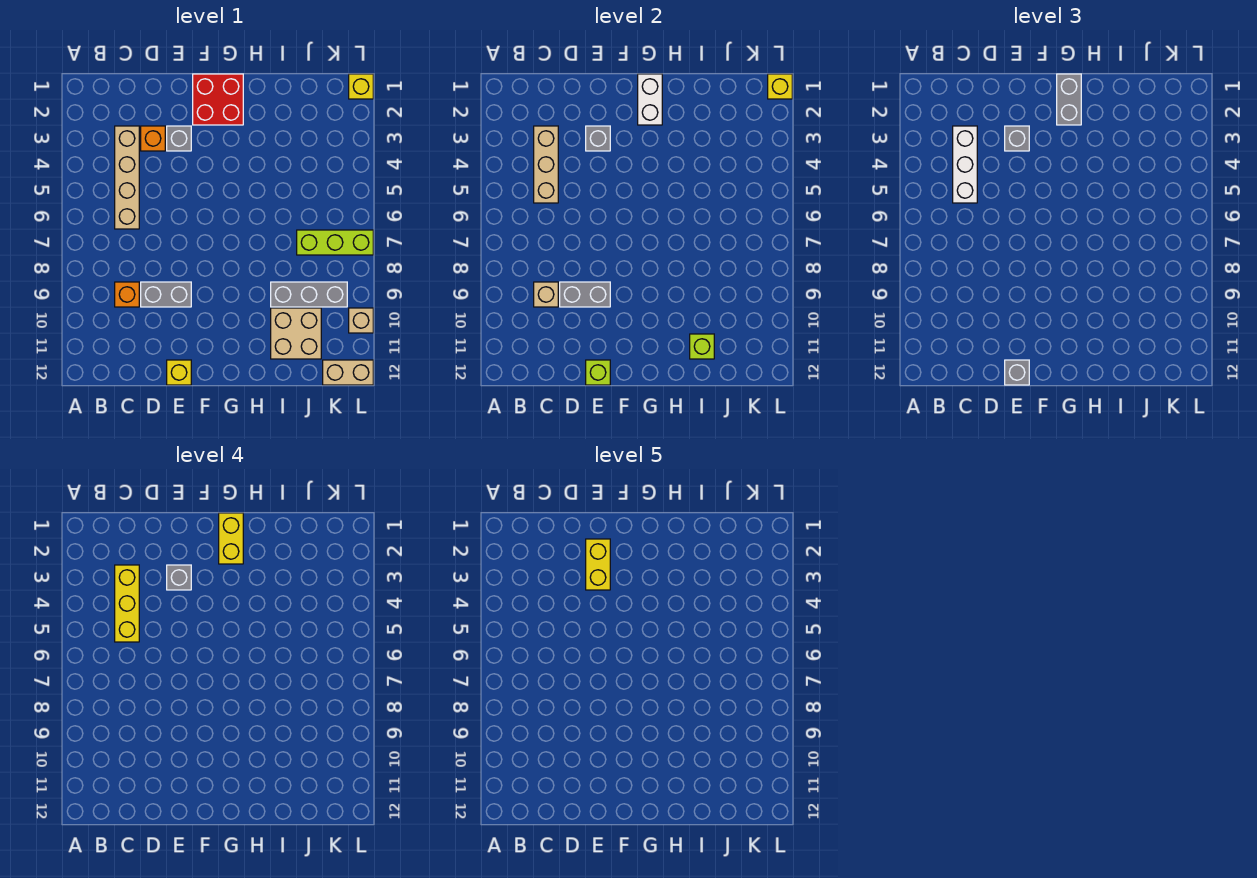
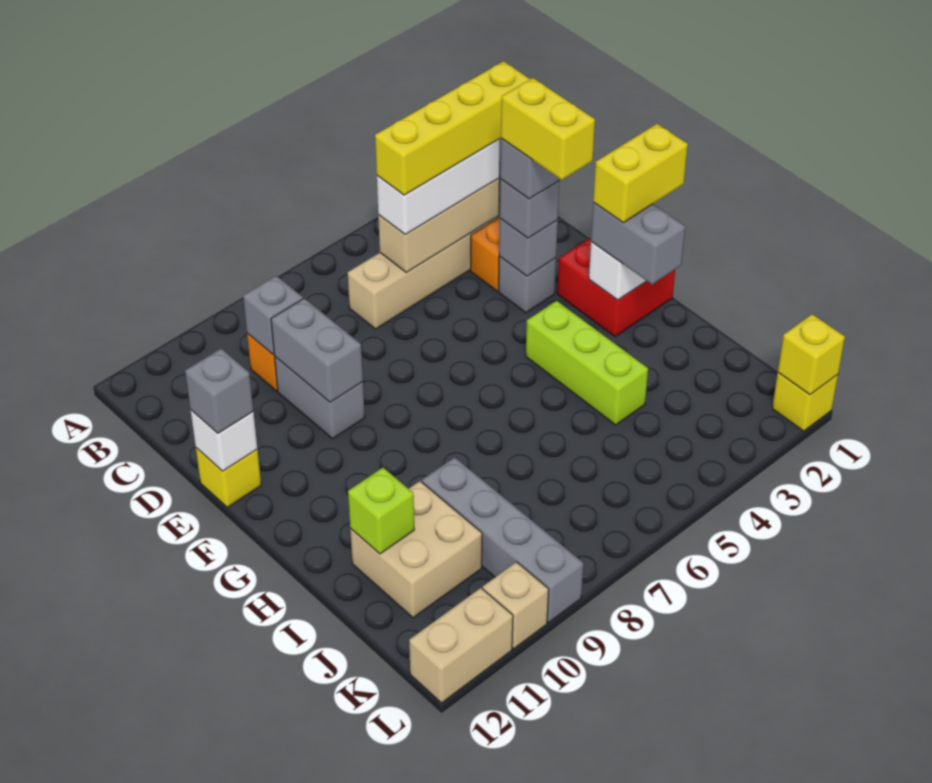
yellow 1x3 brick [115,565,139,642] -> yellow 1x4 brick [375,61,530,195]
tan 1x1 brick [534,282,558,307] -> grey 1x1 brick [243,276,303,355]
yellow 1x2 brick [586,539,610,590] -> yellow 1x2 brick turned to [501,78,595,180]
lime 1x1 brick [586,360,610,385] -> white 1x1 brick [190,410,257,471]
grey 1x2 brick [1057,74,1081,125] -> grey 1x2 brick turned to [591,203,685,284]
grey 1x3 brick [271,282,347,307] -> grey 1x4 brick [422,457,583,622]
lime 1x3 brick [297,230,373,255] -> lime 1x3 brick moved to [526,301,648,425]
tan 1x2 brick [323,360,373,385] -> tan 1x2 brick turned to [409,588,513,703]

